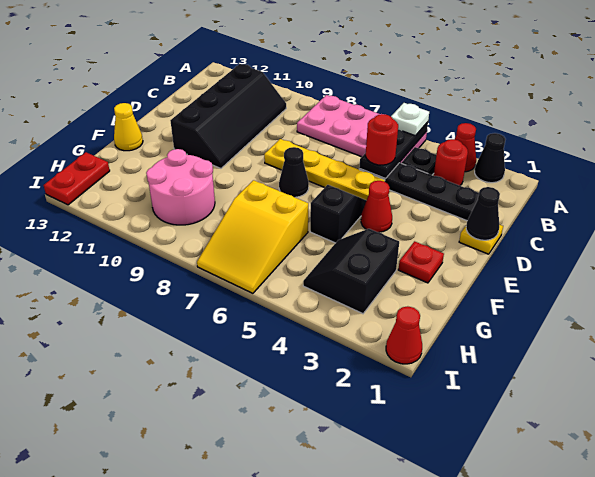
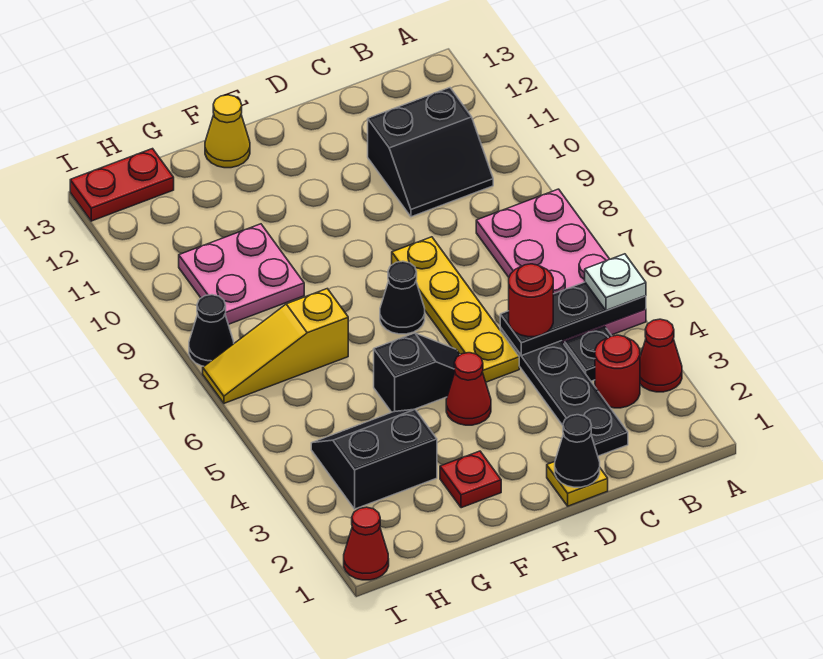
black 1x1 cone [475,133,506,183] -> black 1x1 cone moved to [189,295,234,366]
black 2x4 slope [170,64,286,168] -> black 2x2 slope [368,88,493,217]
yellow 2x3 slope [197,180,308,293] -> yellow 1x3 slope [203,289,348,403]
pink 2x2 round brick [146,149,215,225] -> pink 2x2 plate [179,224,304,324]

